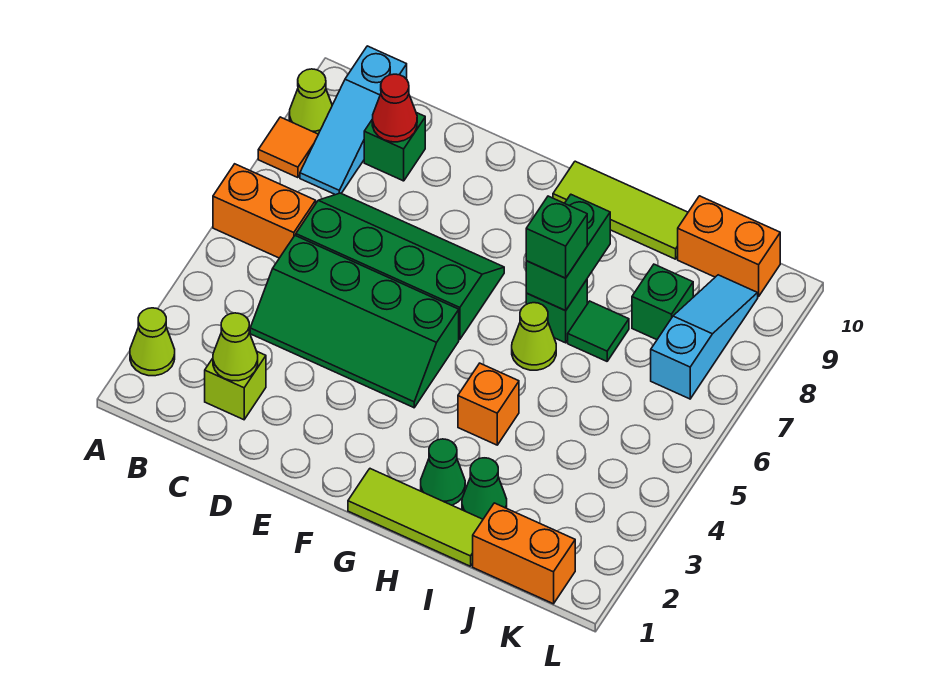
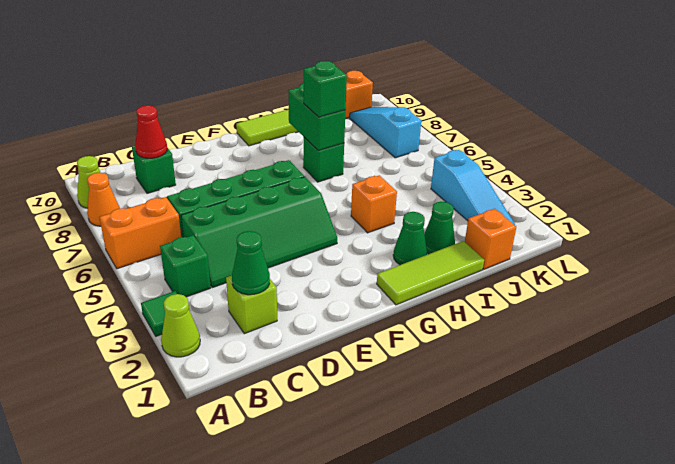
orange 1x1 tile [258,117,318,178] -> orange 1x1 cone [87,172,120,226]
cyan 1x3 slope [300,46,407,195] -> cyan 1x3 slope moved to [431,150,515,225]
lime 1x1 cone [213,313,258,381] -> green 1x1 cone [232,231,270,295]
lime 1x1 cone [512,303,556,370] -> none
green 1x1 tile [568,301,629,361] -> green 1x1 tile moved to [141,291,177,336]
orange 1x2 brick [473,503,575,604] -> orange 1x1 brick [465,209,516,269]
green 1x1 brick [632,264,693,340] -> green 1x1 brick moved to [160,235,211,297]

